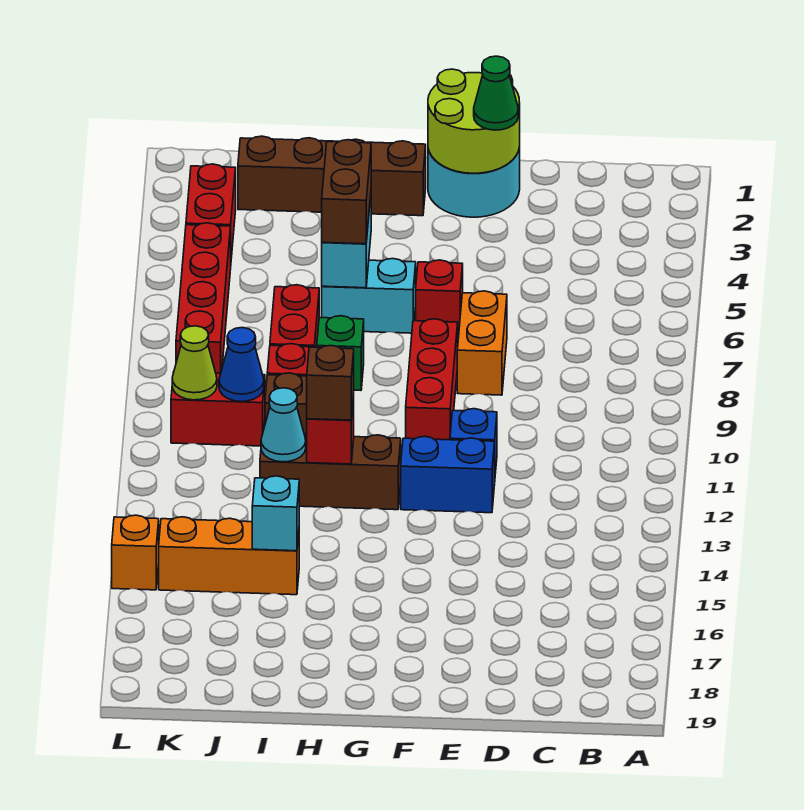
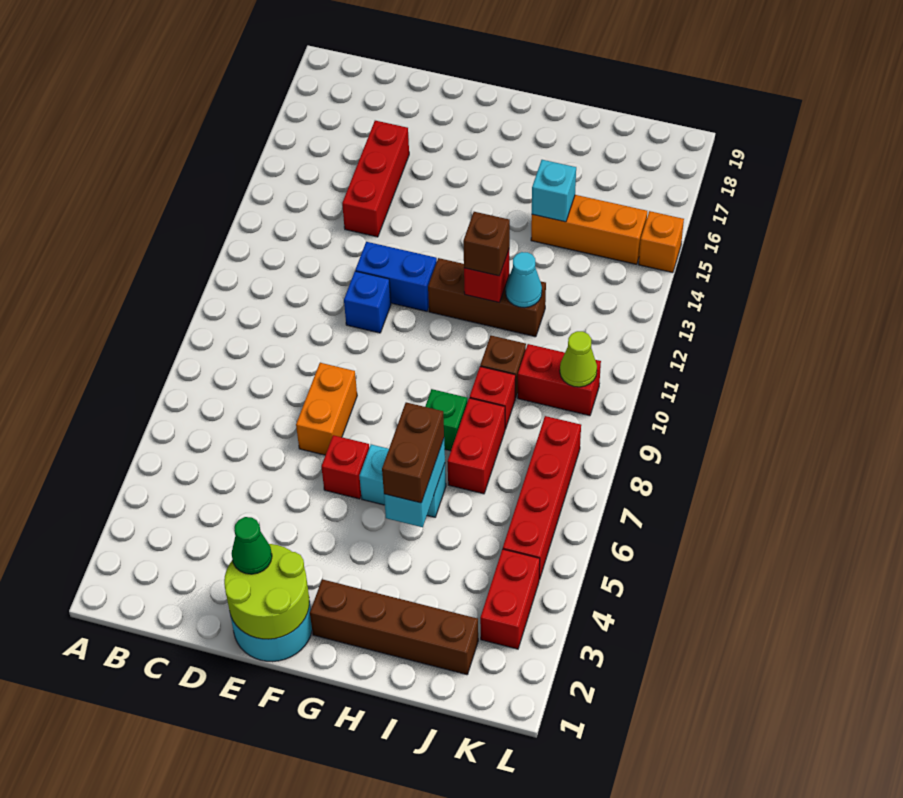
red 1x3 brick [406,319,458,440] -> red 1x3 brick moved to [342,121,409,237]
blue 1x1 cone [219,328,264,402] -> none

